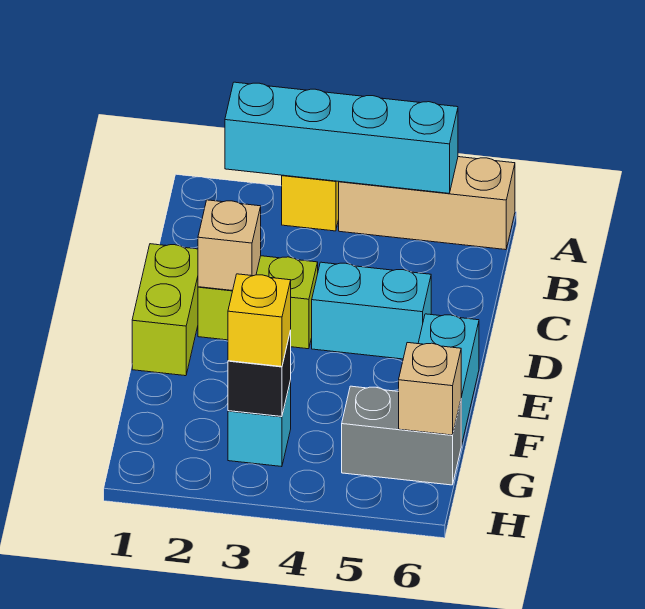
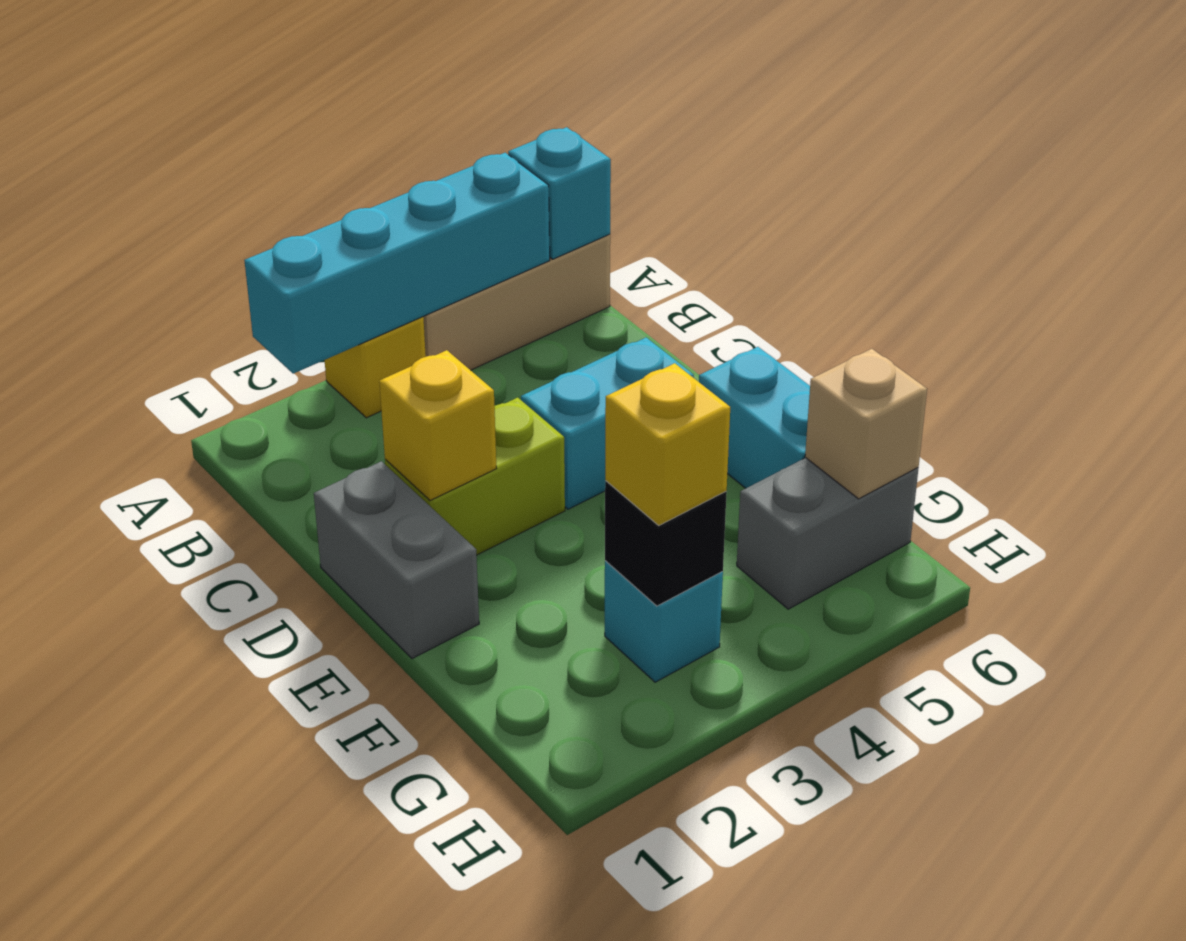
none -> cyan 1x1 brick [508,127,611,259]
lime 1x2 brick [132,244,198,376] -> grey 1x2 brick [314,461,479,659]
tan 1x1 brick [198,200,261,291] -> yellow 1x1 brick [379,350,496,501]

